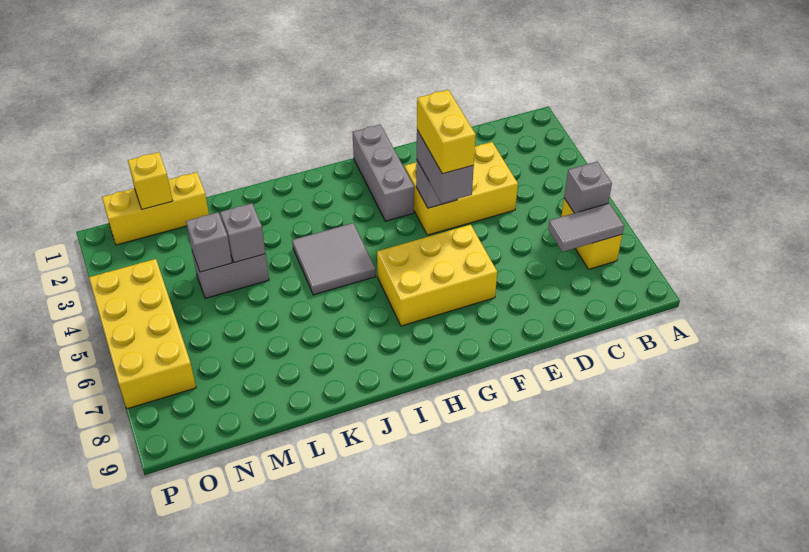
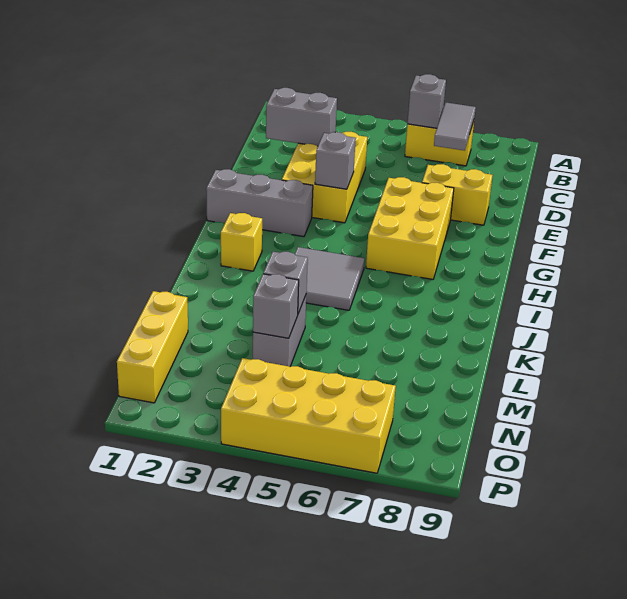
grey 1x2 brick [417,130,474,203] -> grey 1x2 brick moved to [266,88,337,146]
yellow 1x2 brick [417,90,476,174] -> yellow 1x2 brick moved to [422,164,492,225]
yellow 1x1 brick [128,152,173,209] -> yellow 1x1 brick moved to [221,213,262,271]

